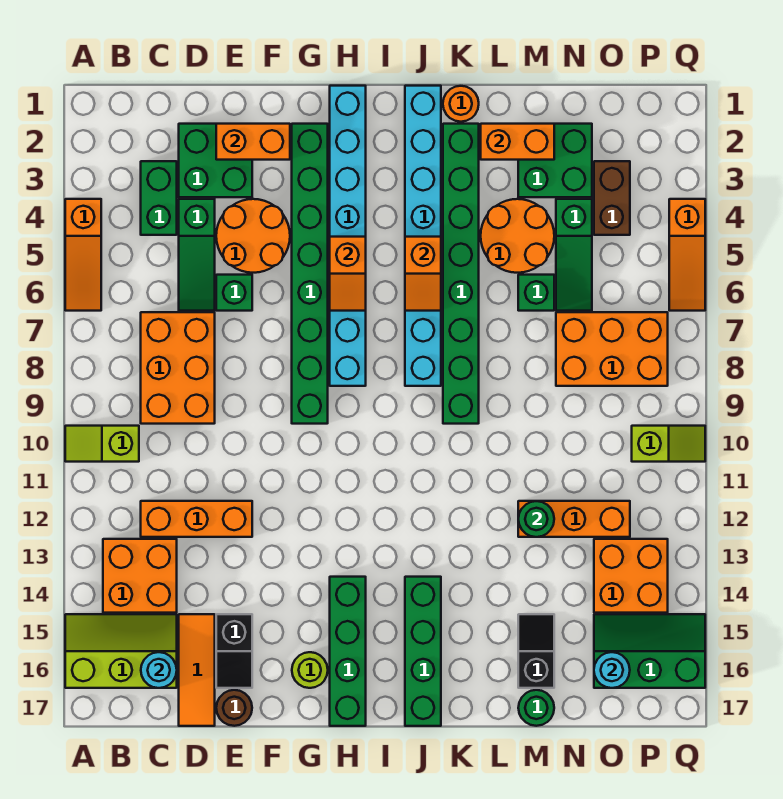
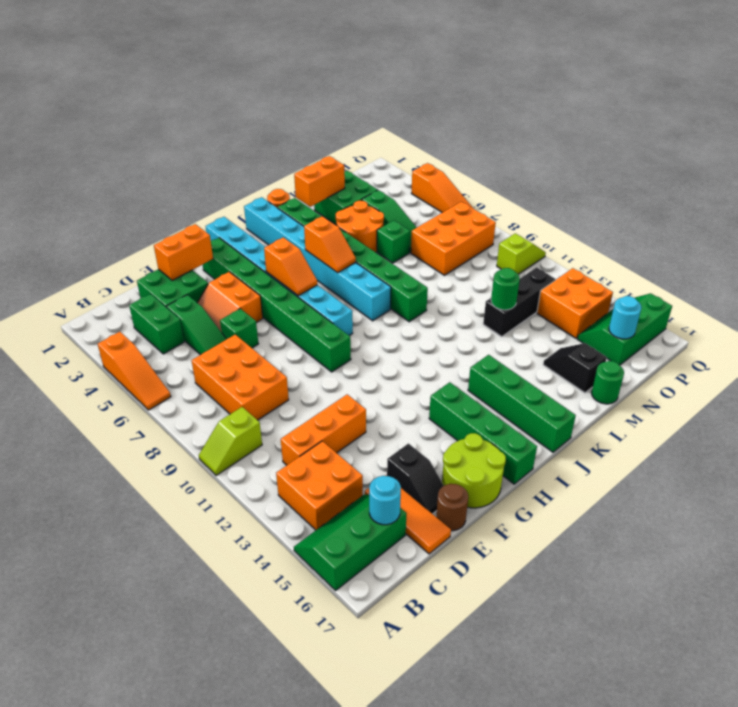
lime 2x3 slope [65,614,177,688] -> green 2x3 slope [294,495,407,590]
orange 2x2 round brick [216,199,290,273] -> orange 2x2 slope [197,272,263,331]
lime 1x1 round brick [292,652,328,688] -> lime 2x2 round brick [442,433,506,508]
orange 1x3 brick [518,501,630,537] -> black 1x3 brick [483,267,555,336]
brown 1x2 brick [594,161,630,235] -> none

